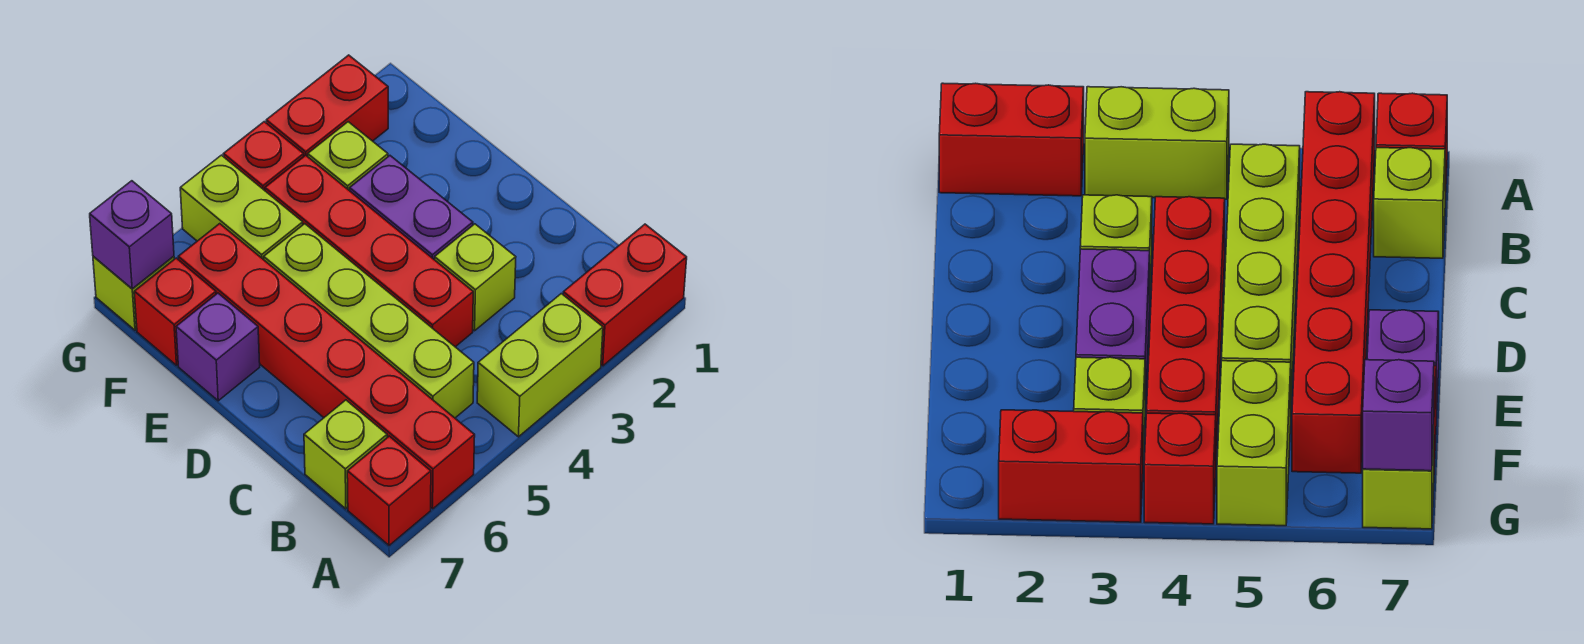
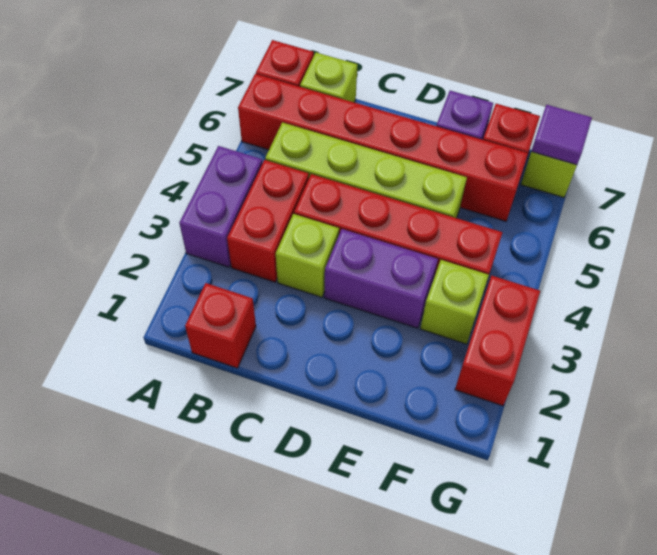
red 1x2 brick [563,224,687,366] -> red 1x2 brick moved to [227,160,309,282]
lime 1x2 brick [477,294,603,437] -> purple 1x2 brick [179,146,262,267]
lime 1x2 brick [180,155,303,260] -> none
red 1x1 brick [224,122,304,190] -> red 1x1 brick moved to [185,283,256,368]
purple 1x1 brick [90,181,174,289] -> purple 1x1 tile [531,105,592,165]

